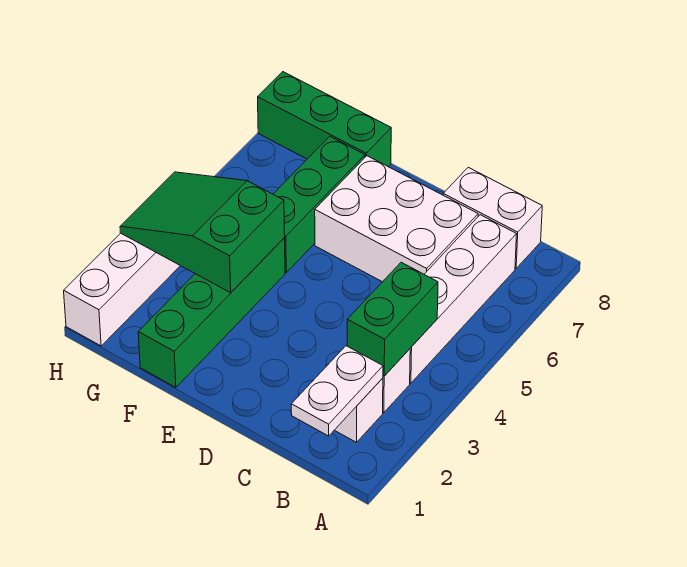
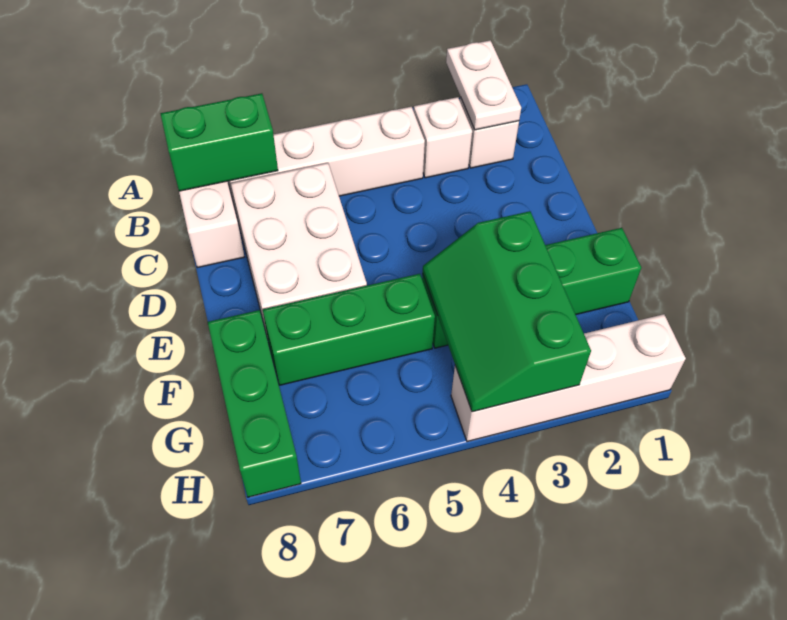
white 1x2 plate [291,346,383,436] -> white 1x2 plate turned to [446,40,521,130]
green 1x2 brick [347,262,438,376] -> green 1x2 brick moved to [160,93,278,191]
green 2x3 slope [120,172,285,293] -> green 2x3 slope turned to [423,211,591,412]

